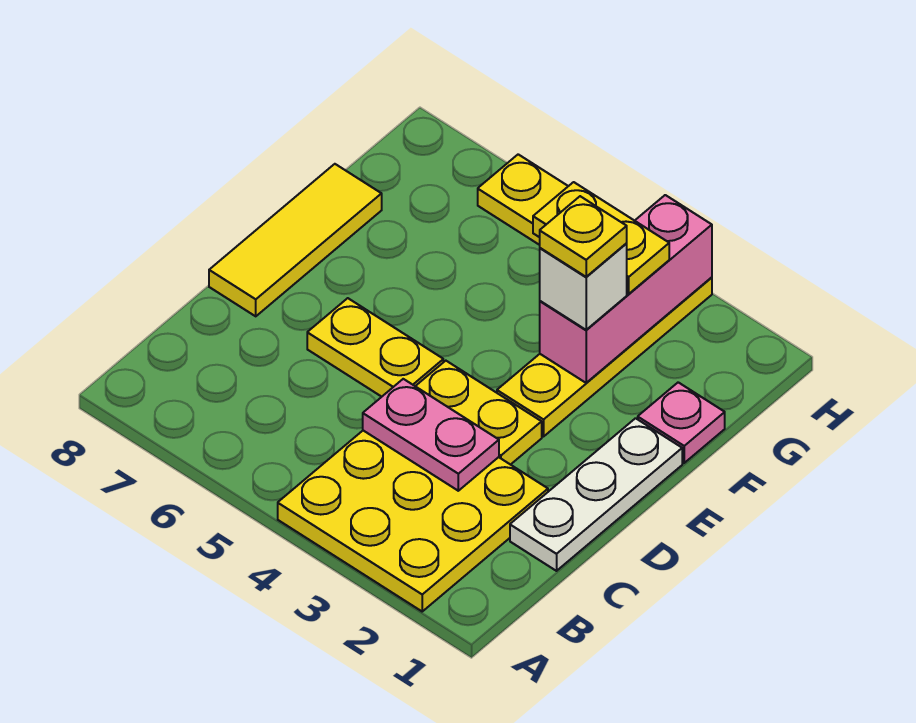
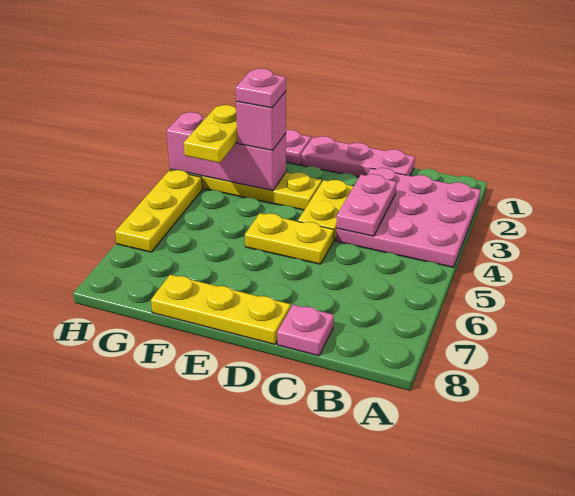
yellow 3x3 plate [278,431,548,611] -> pink 3x3 plate [336,168,481,267]
white 1x3 plate [510,418,682,571] -> pink 1x3 plate [301,136,415,177]
none -> pink 1x1 plate [277,305,334,356]
yellow 1x2 plate [307,298,443,397] -> yellow 1x2 plate turned to [245,213,334,264]
yellow 1x3 tile [209,164,382,316] -> yellow 1x3 plate [151,275,291,344]
white 1x1 brick [540,244,627,330] -> pink 1x1 brick [236,92,286,151]
yellow 1x1 plate [540,196,627,277] -> pink 1x1 plate [236,69,286,108]

